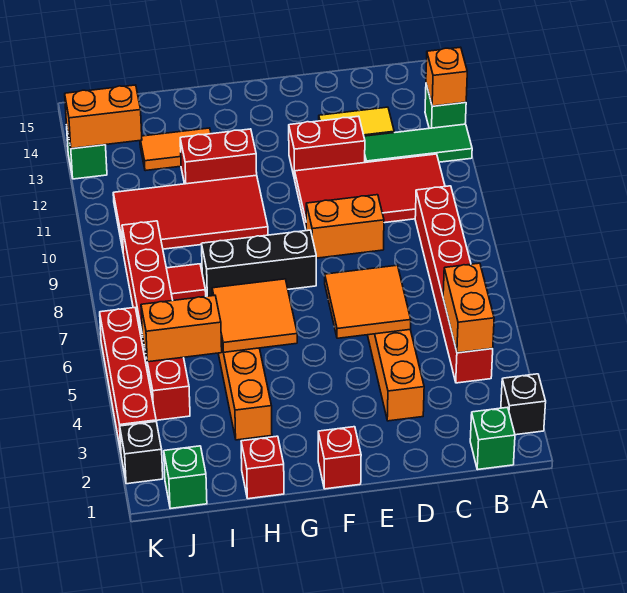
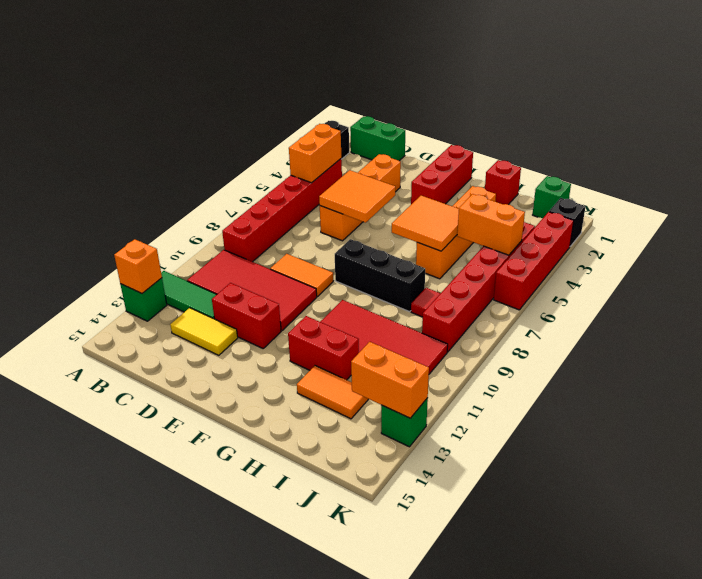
green 1x1 brick [470,407,515,470] -> green 1x2 brick [350,116,405,161]
orange 1x2 brick [306,195,384,258] -> orange 1x2 tile [270,254,333,297]
red 1x1 brick [318,427,361,489] -> red 1x3 brick [411,145,473,204]

